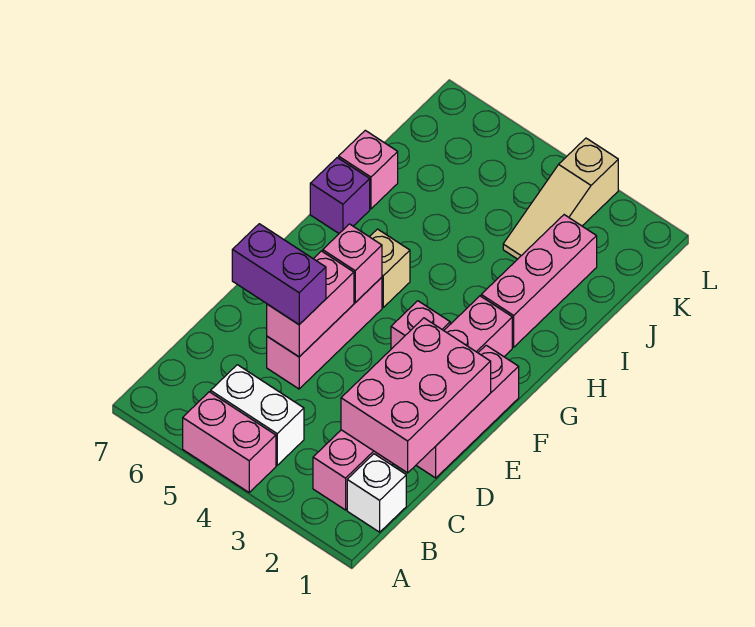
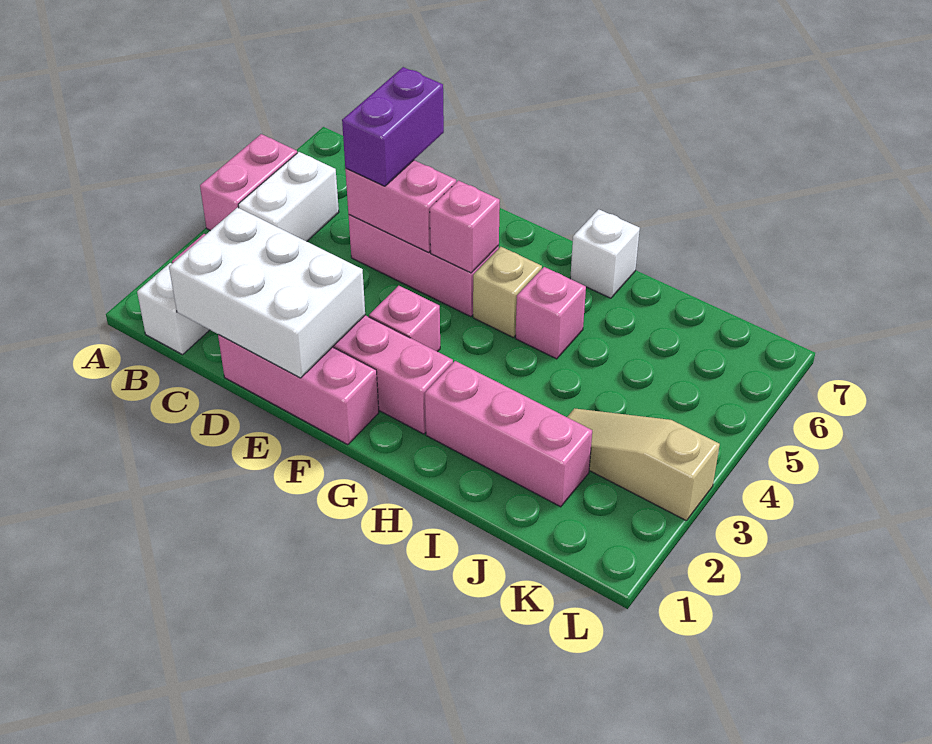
pink 2x3 brick [341,318,491,473] -> white 2x3 brick [169,208,365,378]
purple 1x1 brick [310,158,370,233] -> white 1x1 brick [570,209,640,298]
pink 1x1 brick [339,130,398,209] -> pink 1x1 brick moved to [515,267,586,359]

